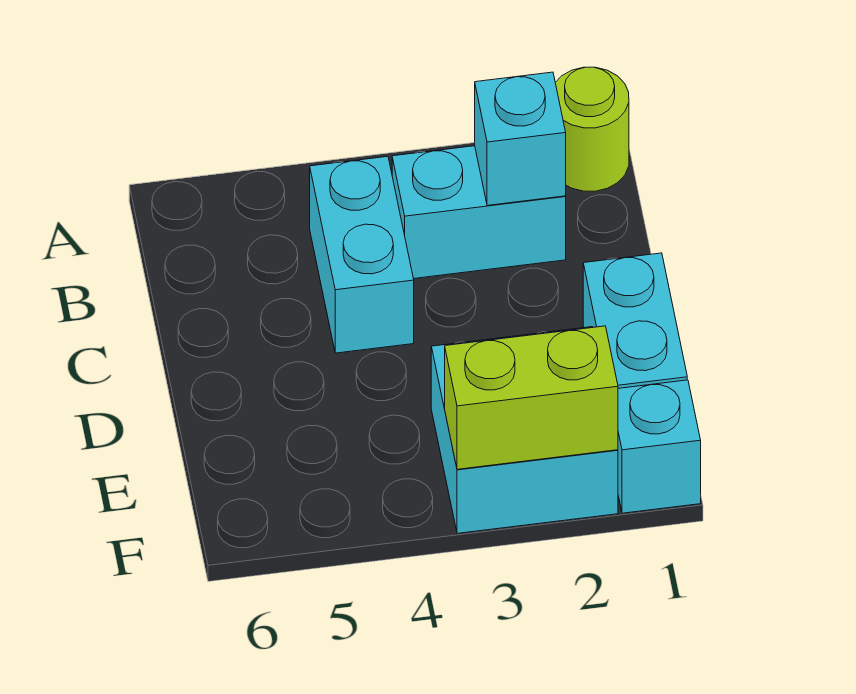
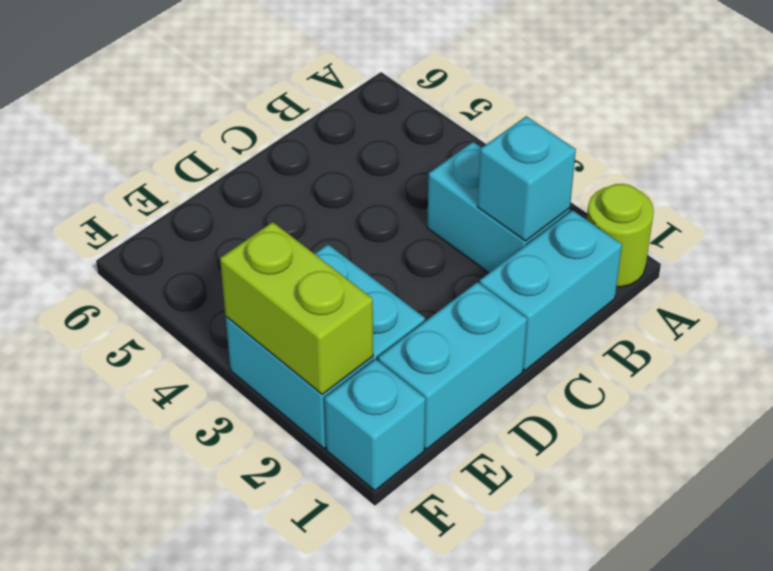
cyan 1x2 brick [310,156,414,353] -> cyan 1x2 brick moved to [480,210,622,371]

